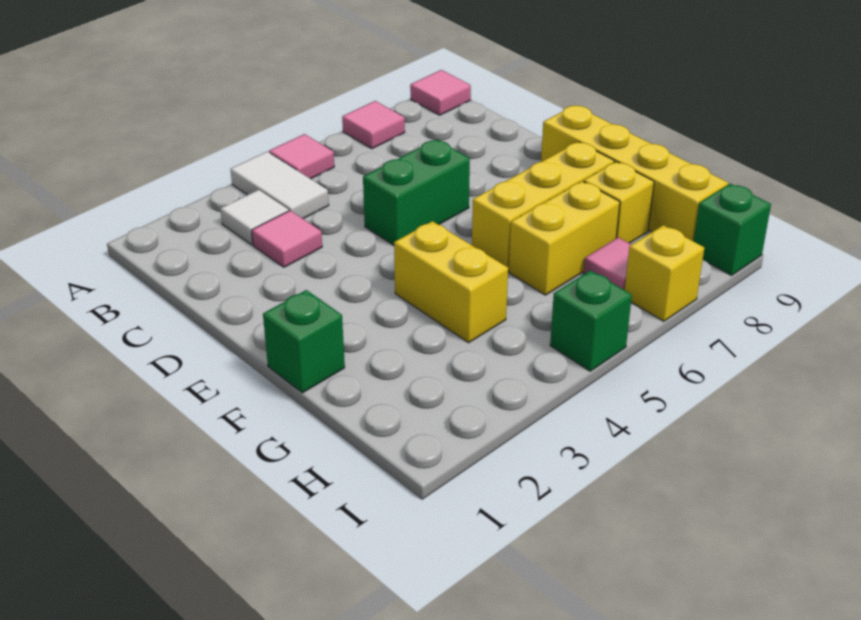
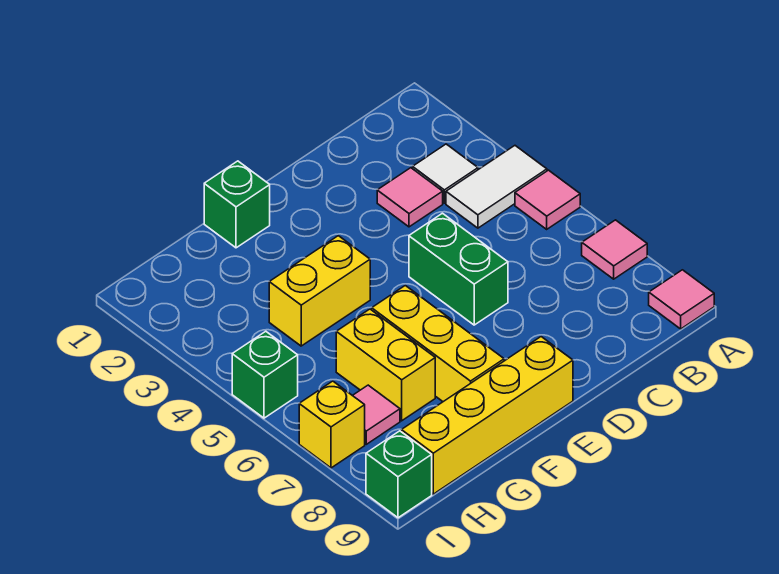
yellow 1x1 brick [584,162,654,243] -> none

